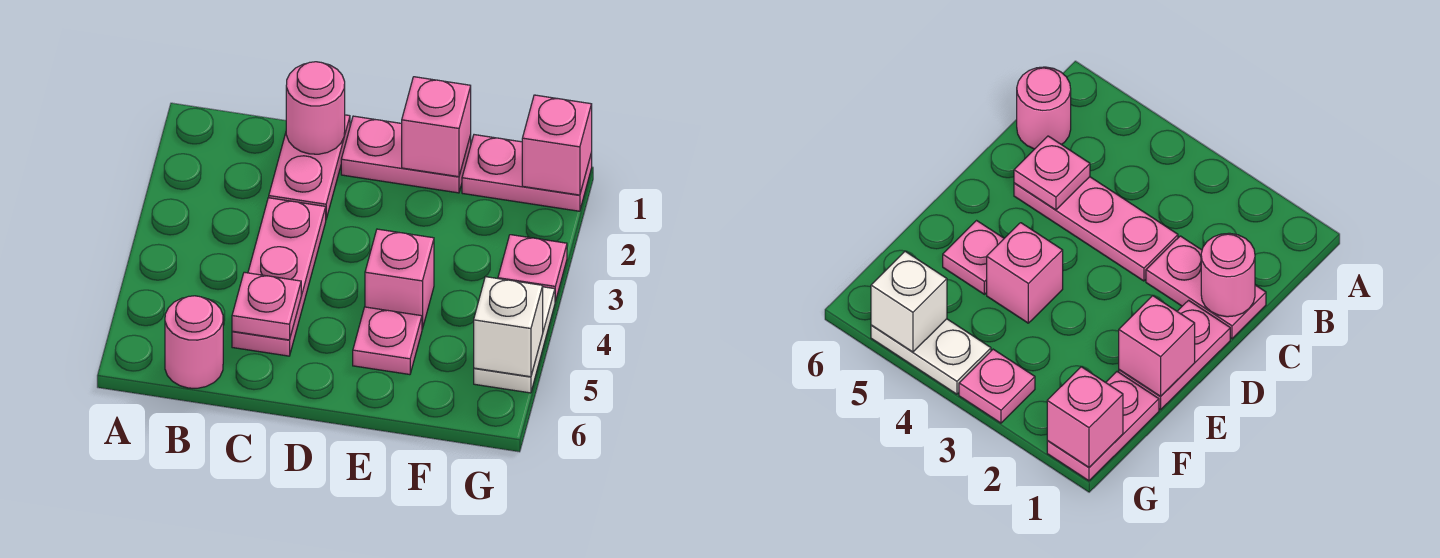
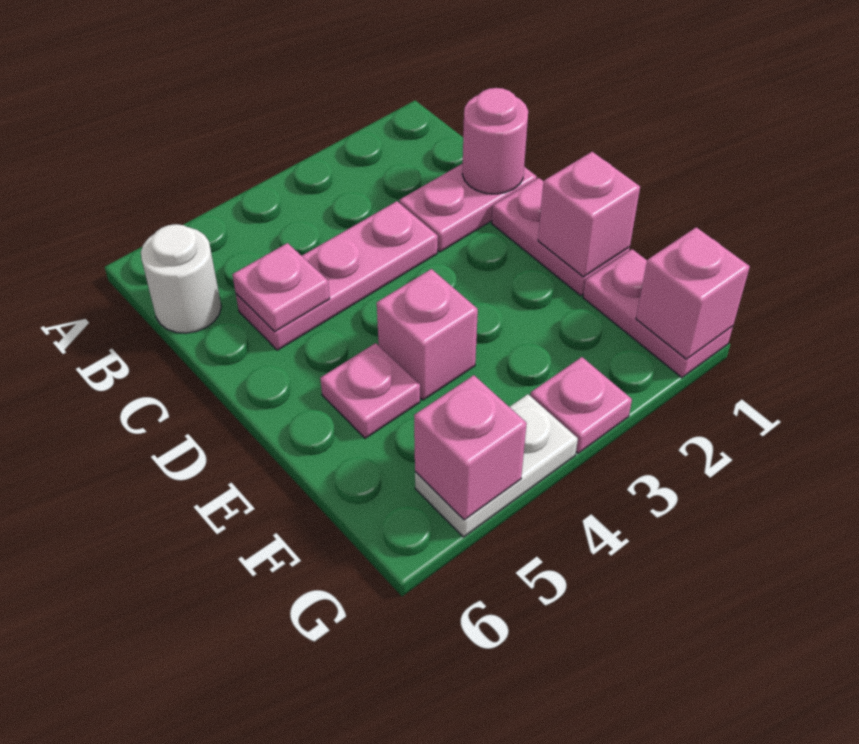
pink 1x1 round brick [165,296,223,388] -> white 1x1 round brick [141,224,221,333]
white 1x1 brick [474,277,543,377] -> pink 1x1 brick [414,375,527,520]

